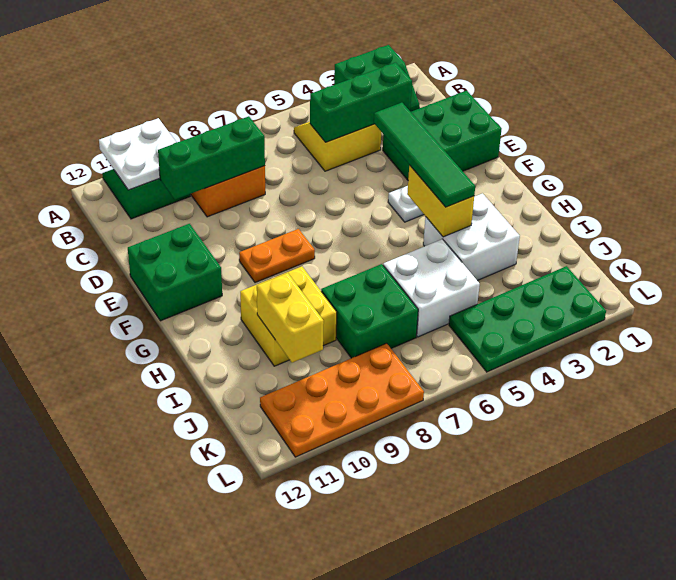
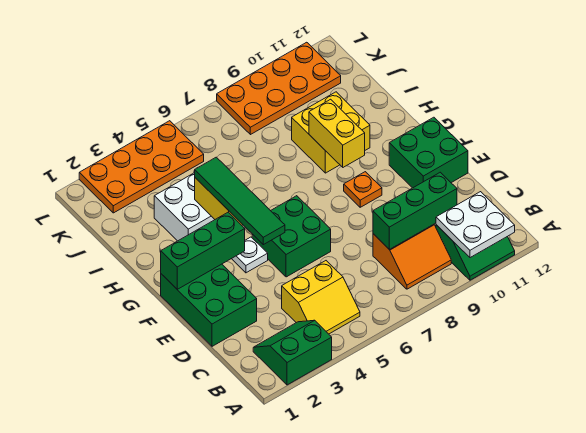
green 1x3 brick [310,62,412,142] -> green 1x3 brick moved to [161,212,245,289]
green 2x3 brick [383,91,501,180] -> green 2x3 brick turned to [161,264,257,346]
orange 1x2 plate [239,229,315,283] -> orange 1x1 plate [344,172,382,207]
white 2x2 brick [383,239,480,337] -> none
green 2x2 brick [321,264,418,358] -> green 2x2 brick moved to [252,196,331,277]
yellow 1x2 brick [257,273,324,363] -> yellow 1x2 brick moved to [309,99,365,167]
green 2x4 plate [449,266,606,372] -> orange 2x4 plate [79,121,204,213]

